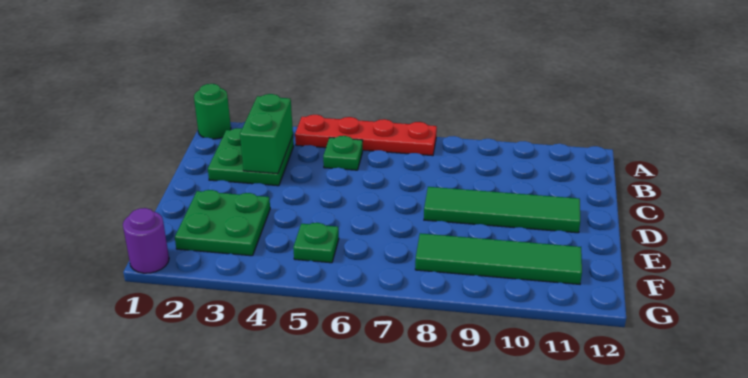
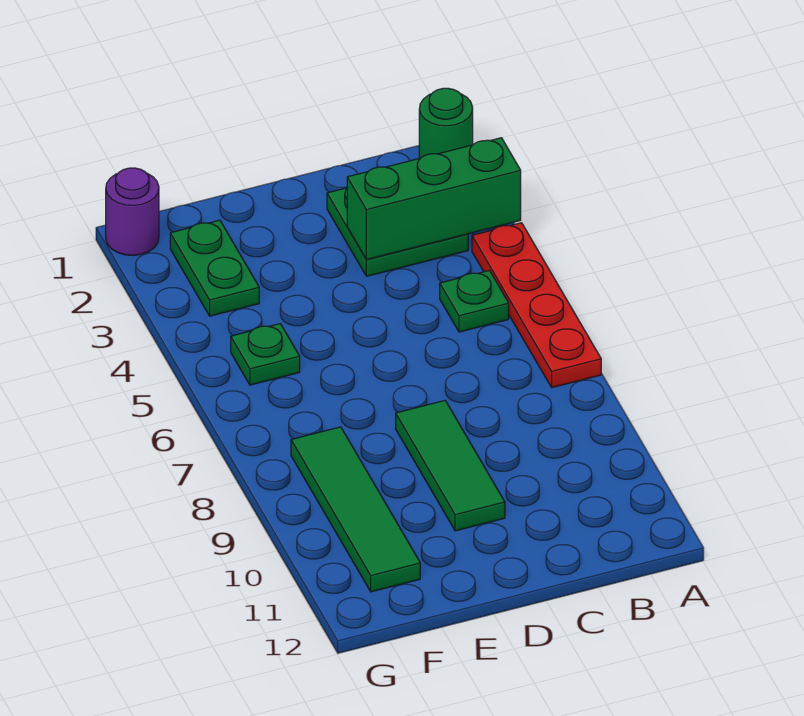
green 1x2 brick [240,94,293,174] -> green 1x3 brick [347,138,521,260]
green 1x4 tile [424,187,580,233] -> green 1x3 tile [396,401,505,531]
green 2x2 plate [175,190,270,256] -> green 1x2 plate [170,220,259,316]

